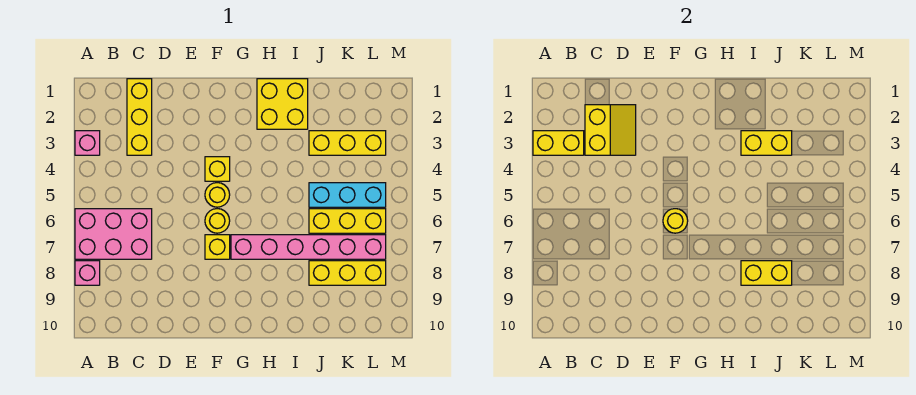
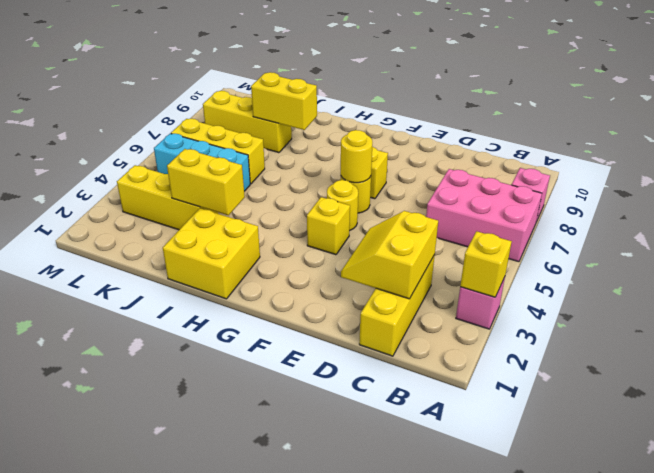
yellow 1x2 brick [533,131,584,155] -> yellow 1x1 brick [460,231,512,297]
pink 1x6 brick [231,235,386,259] -> none

